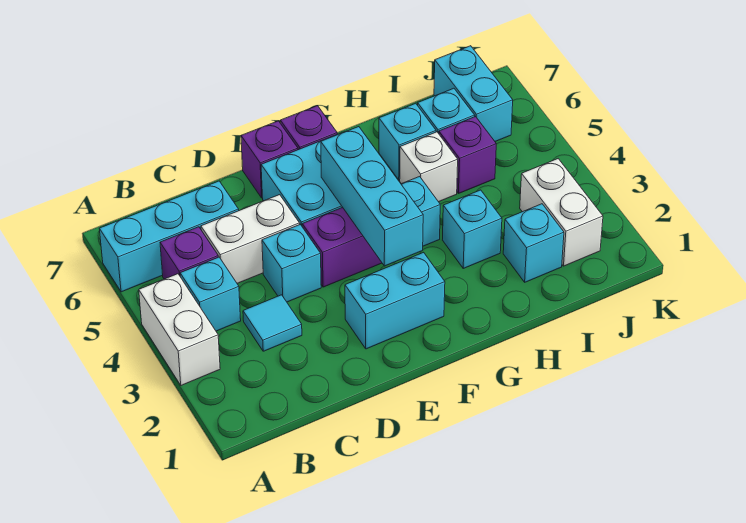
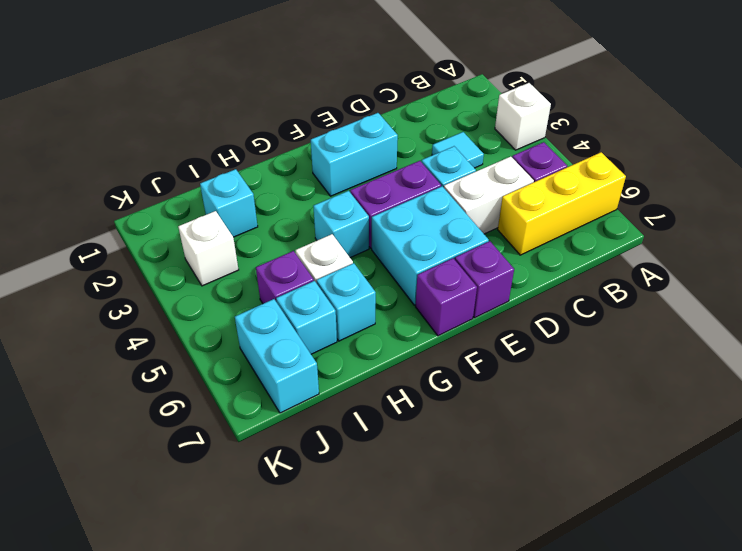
white 1x2 brick [139,274,220,385] -> white 1x1 brick [495,83,551,150]
cyan 1x3 brick [99,181,239,292] -> yellow 1x3 brick [498,152,626,255]
cyan 1x1 brick [180,257,241,331] -> none
cyan 1x3 brick [321,127,423,266] -> none
cyan 1x1 brick [443,190,502,268] -> none
white 1x2 brick [520,159,603,266] -> white 1x1 brick [178,211,239,286]

